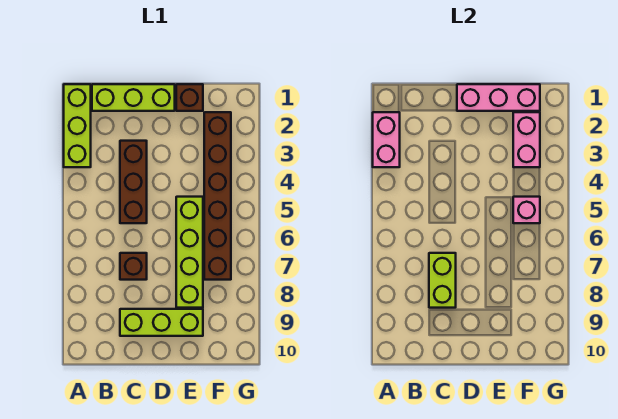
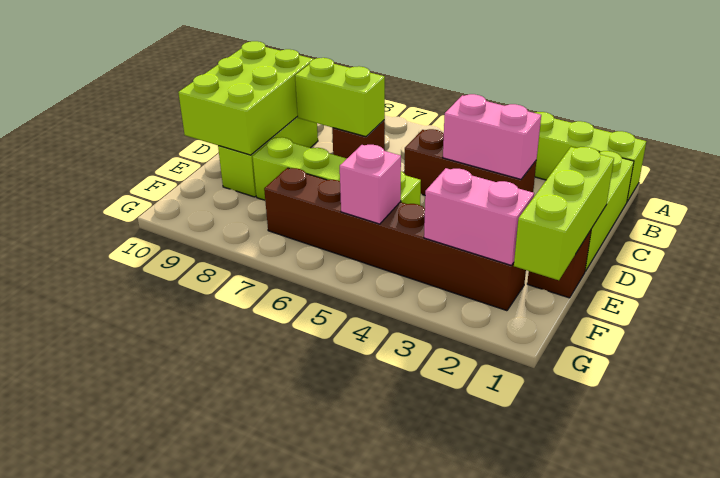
pink 1x2 brick [373,112,400,167] -> pink 1x2 brick moved to [443,94,541,179]
none -> lime 2x3 brick [178,41,313,155]
pink 1x3 brick [457,84,540,111] -> lime 1x3 brick [514,147,614,280]

